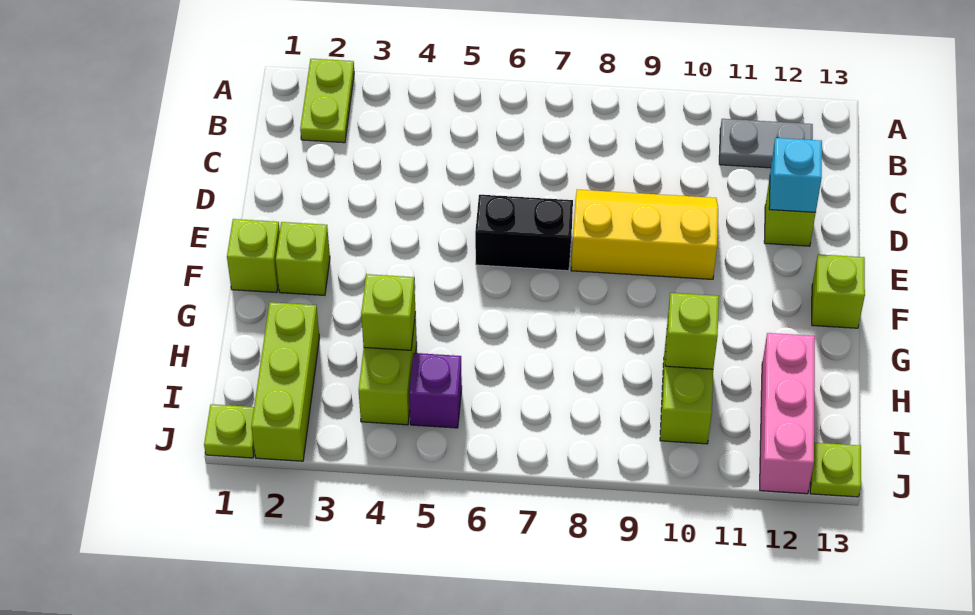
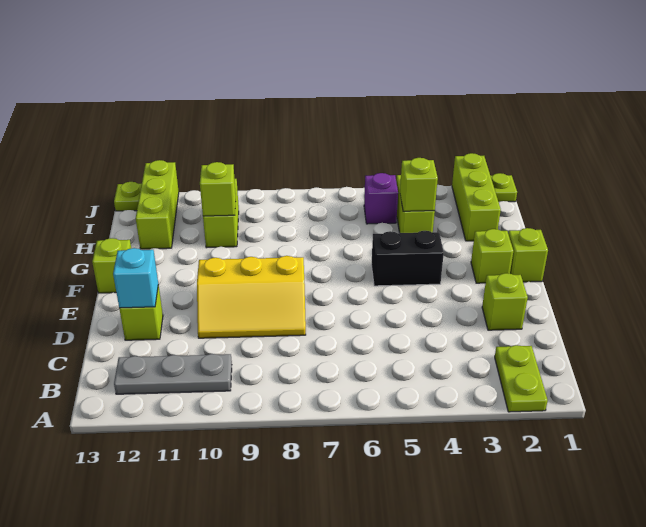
grey 1x2 plate [719,119,813,168] -> grey 1x3 plate [114,354,232,394]
none -> lime 1x1 brick [482,273,528,330]
black 1x2 brick [475,195,573,271] -> black 1x2 brick moved to [371,231,444,286]
pink 1x3 brick [760,333,815,494] -> lime 1x3 brick [136,160,179,249]

